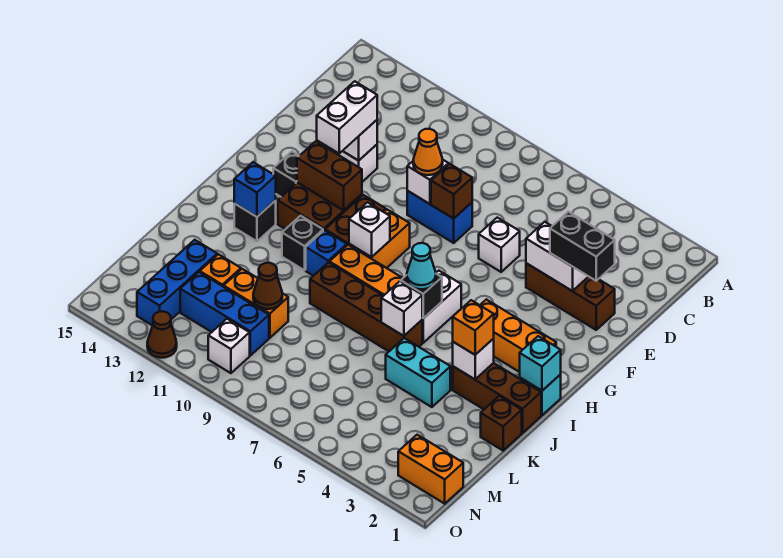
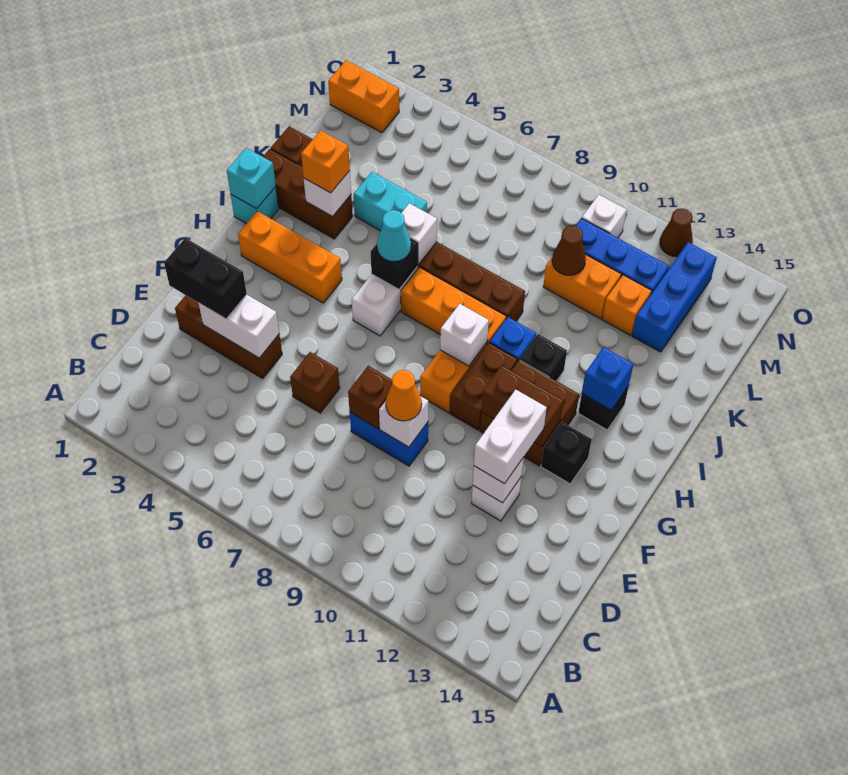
white 1x1 brick [479,218,520,272] -> brown 1x1 brick [290,352,340,413]

